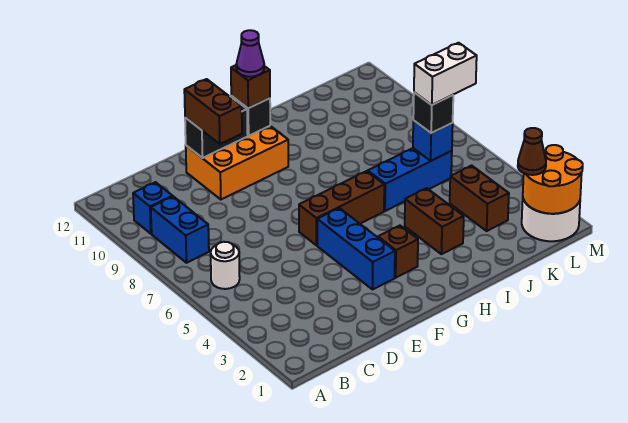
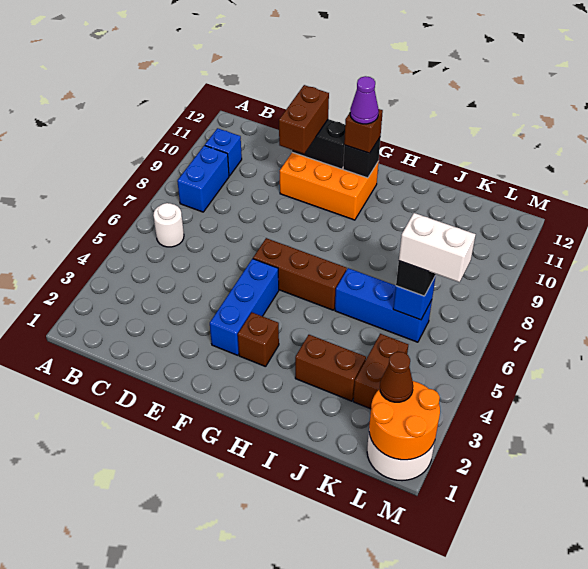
brown 1x2 brick [405,188,464,254] -> brown 1x2 brick turned to [295,335,366,401]

